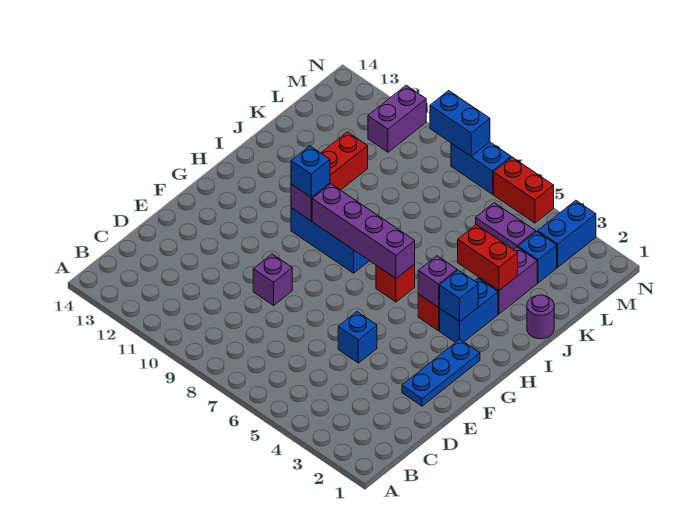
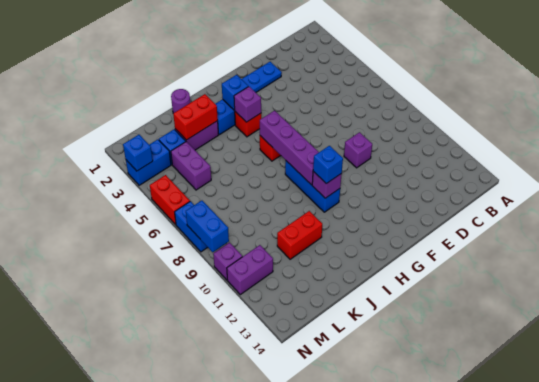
blue 1x1 brick [338,312,377,363] -> blue 1x1 brick moved to [123,135,153,171]
red 1x2 brick [458,225,518,290] -> red 1x2 brick turned to [173,94,218,140]
none -> purple 1x1 brick [213,243,242,280]

